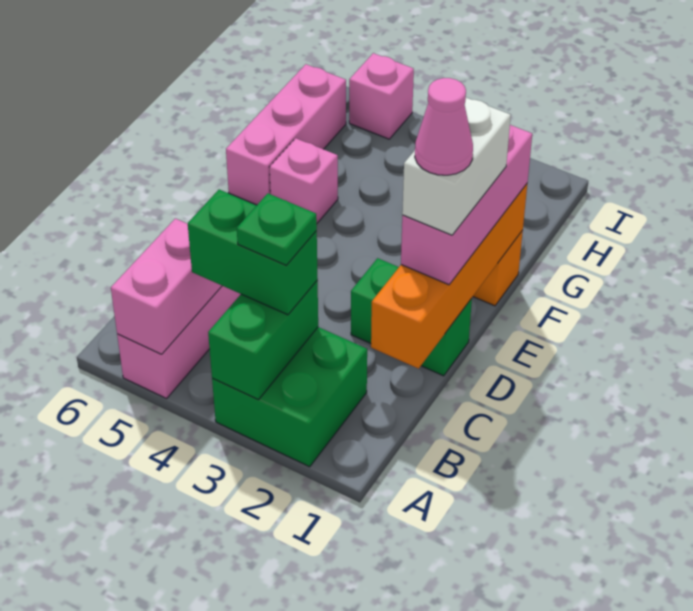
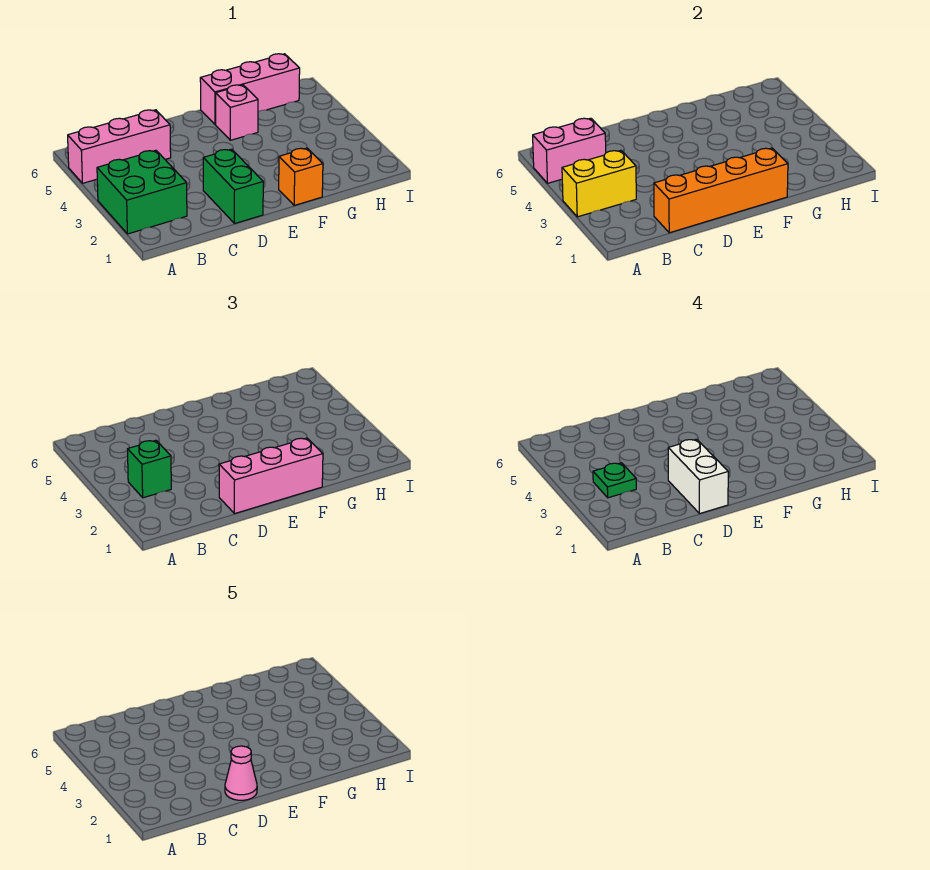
green 1x2 brick [208,281,318,400] -> yellow 1x2 brick [562,150,636,217]
green 1x2 brick [188,190,318,315] -> green 1x1 brick [128,440,171,498]
white 1x2 brick [402,98,511,235] -> white 1x2 brick turned to [668,439,728,514]
pink 1x1 brick [349,53,414,139] -> none

